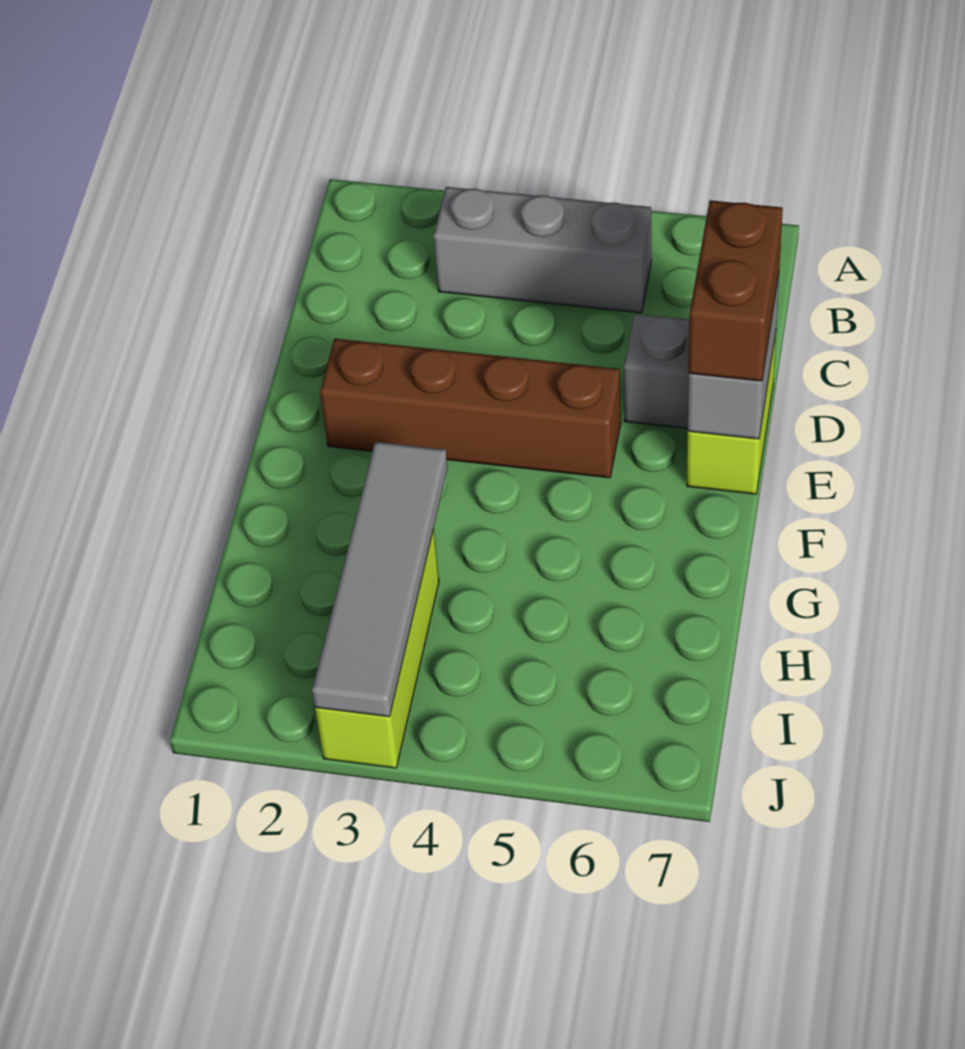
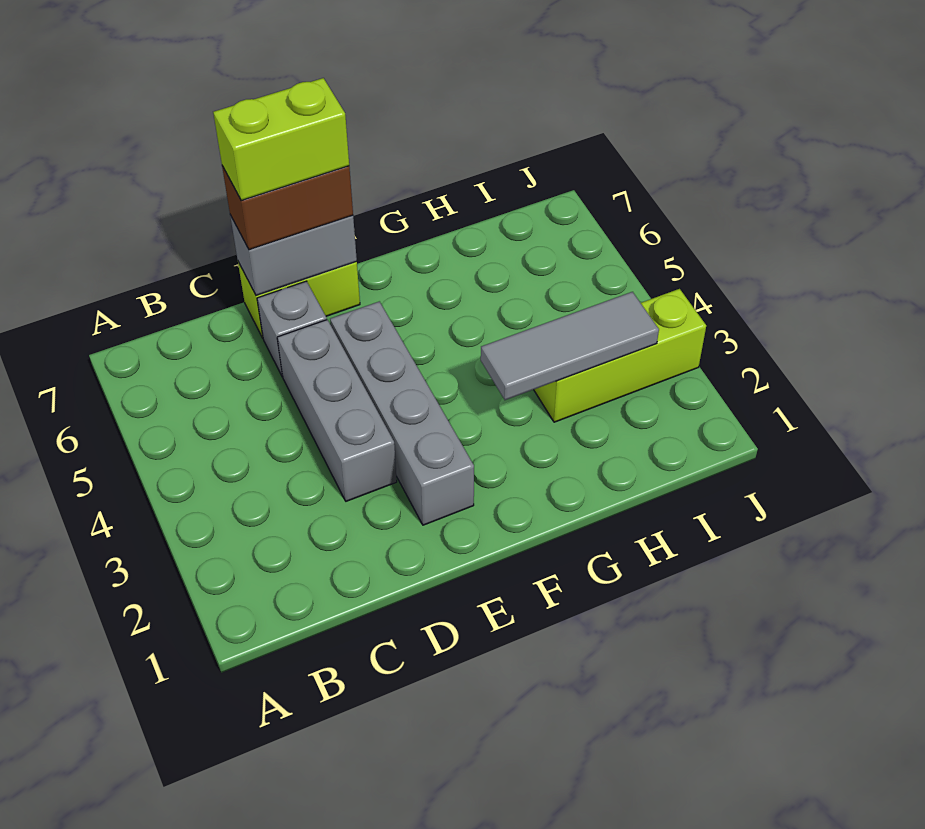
grey 1x3 brick [434,187,651,313] -> grey 1x3 brick moved to [277,320,397,501]
none -> lime 1x2 brick [213,78,349,201]
brown 1x4 brick [320,339,621,478] -> grey 1x4 brick [330,301,474,525]
grey 1x4 tile [312,442,448,717] -> grey 1x3 tile [481,292,659,400]

